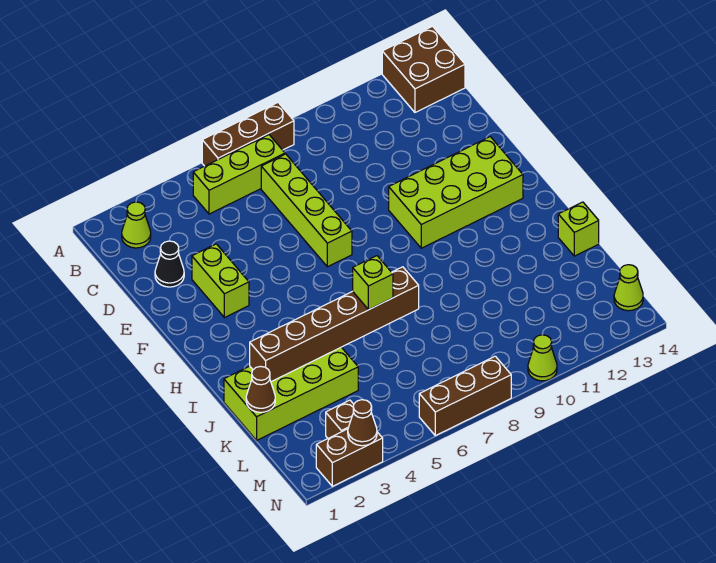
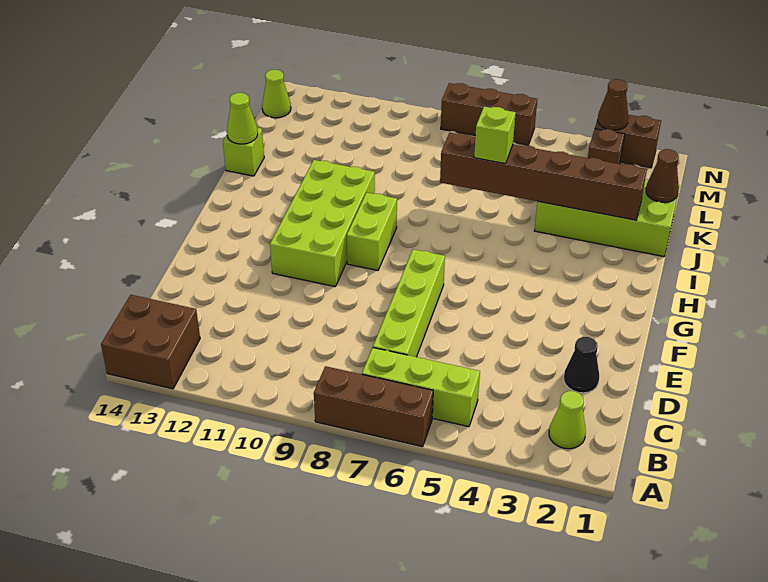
lime 1x2 brick [192,244,249,318] -> lime 1x2 brick moved to [347,193,397,270]
lime 2x4 brick [389,137,523,248] -> lime 2x4 brick turned to [270,160,375,287]
lime 1x1 cone [528,335,557,381] -> lime 1x1 cone moved to [227,93,258,144]

